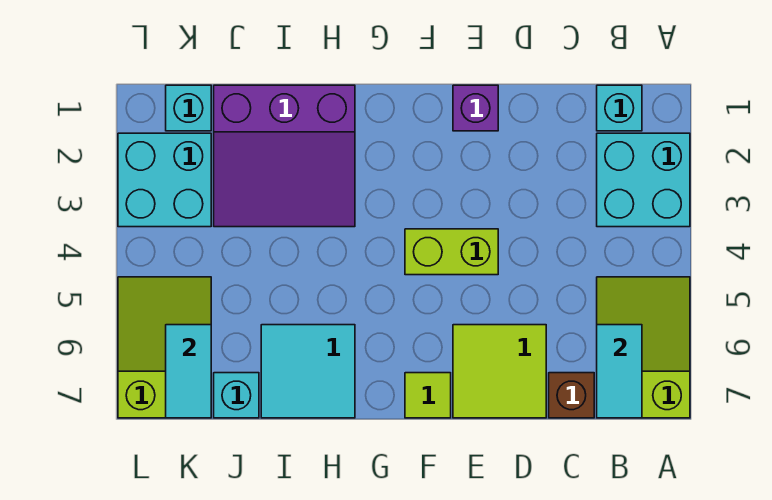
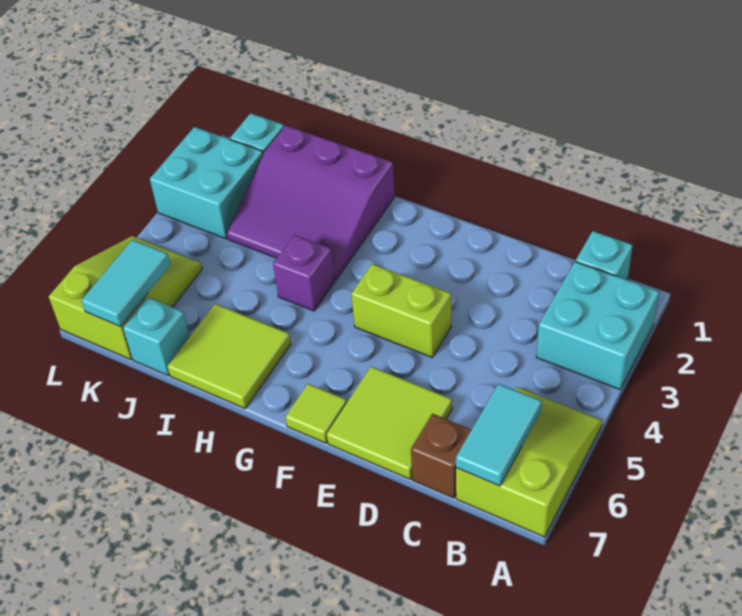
purple 1x1 brick [453,85,498,131] -> purple 1x1 brick moved to [273,235,335,311]
cyan 2x2 tile [261,325,355,418] -> lime 2x2 tile [167,304,291,408]

